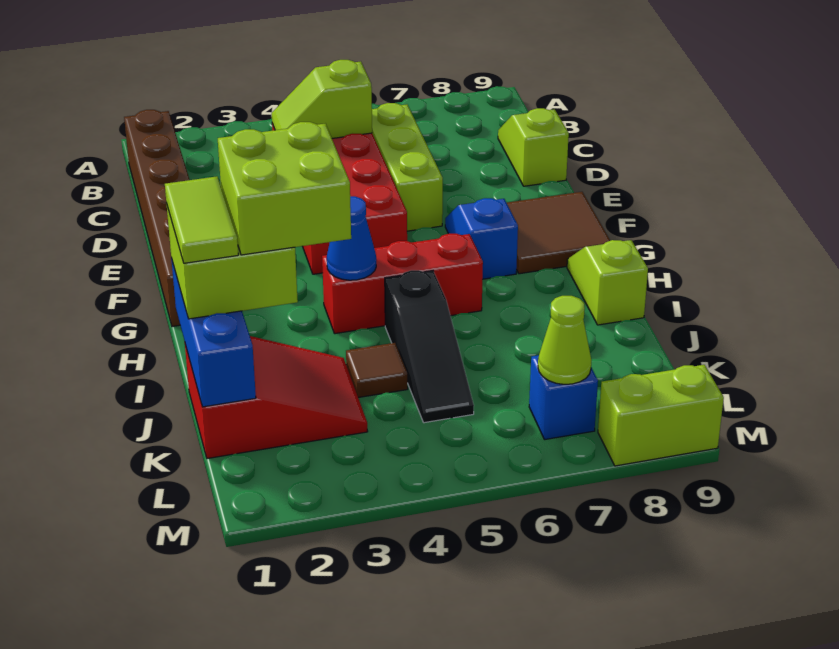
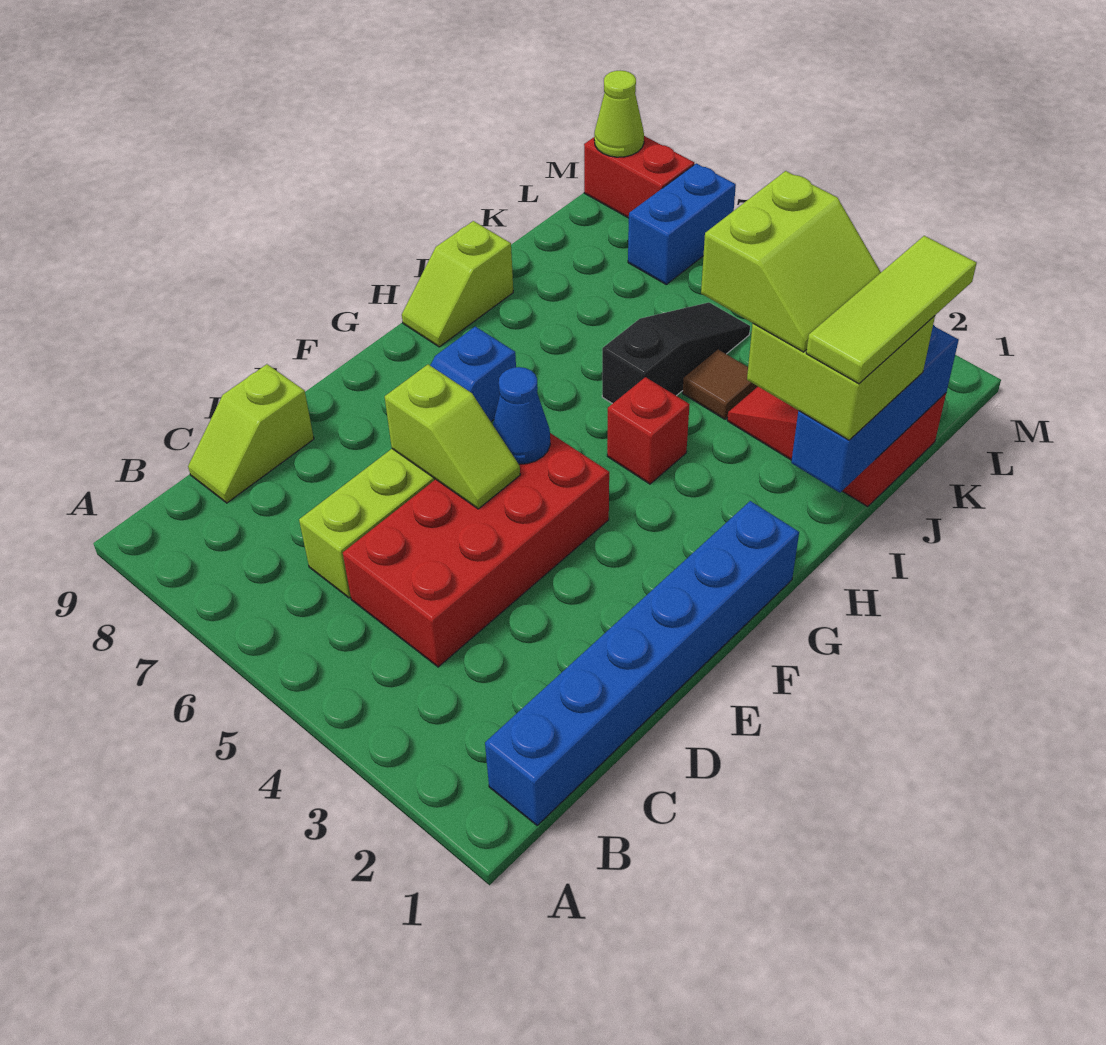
brown 1x6 brick [124,110,189,327] -> blue 1x6 brick [485,501,799,825]
lime 1x2 slope [272,60,372,138] -> lime 1x2 slope moved to [385,364,520,509]
brown 2x2 tile [507,192,610,274] -> none
red 1x3 brick [322,234,483,334] -> red 1x1 brick [607,377,690,484]
blue 1x1 cone [327,196,376,280] -> blue 1x1 cone moved to [493,367,550,464]
lime 1x2 tile [165,176,238,263] -> lime 1x3 tile [806,236,977,384]
lime 2x2 brick [218,122,351,255] -> lime 2x2 slope [701,171,881,352]
blue 1x1 brick [529,355,598,440] -> blue 1x2 brick [628,163,736,284]
lime 1x1 cone [538,296,591,384] -> lime 1x1 cone moved to [594,70,644,157]
lime 1x2 brick [598,365,724,466] -> red 1x2 brick [584,136,694,218]

